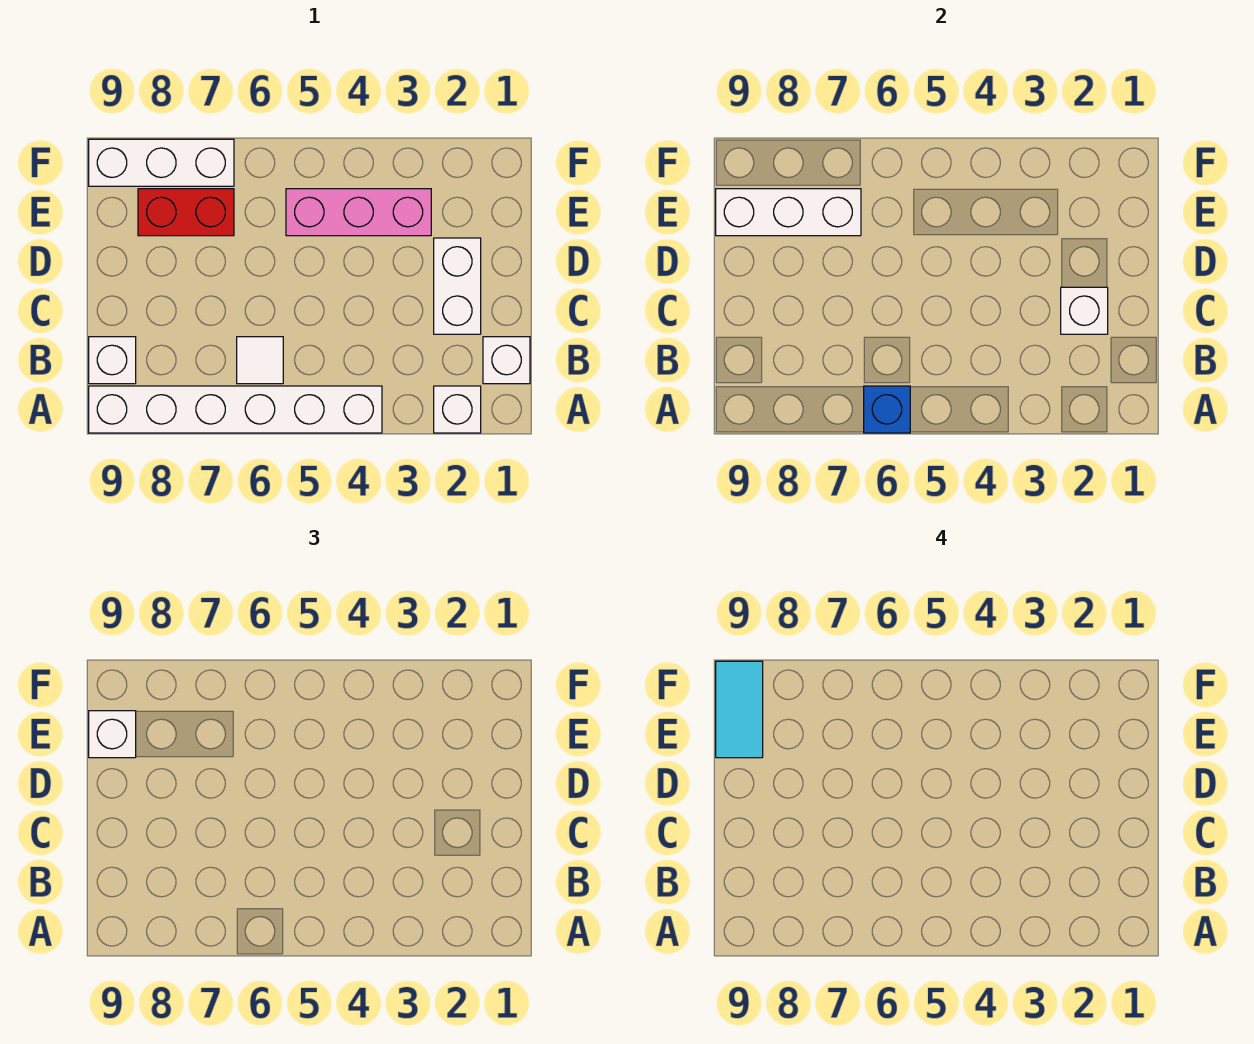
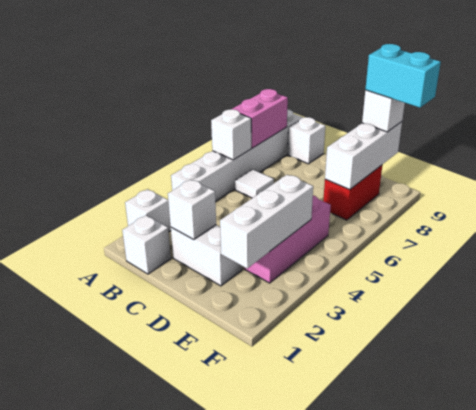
blue 1x1 brick [864,386,910,433] -> white 1x1 brick [211,109,251,160]
none -> pink 1x2 brick [232,89,288,148]
cyan 1x2 tile [716,661,763,758] -> cyan 1x2 brick [365,44,441,108]
white 1x3 brick [89,139,234,186] -> white 1x3 brick moved to [220,175,313,268]

